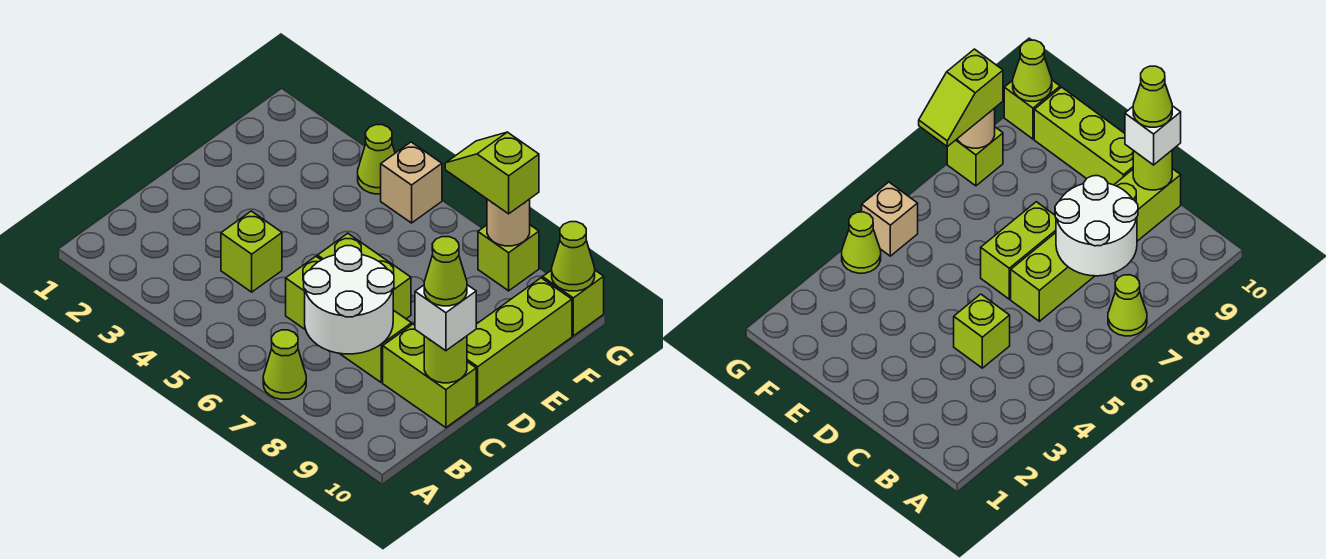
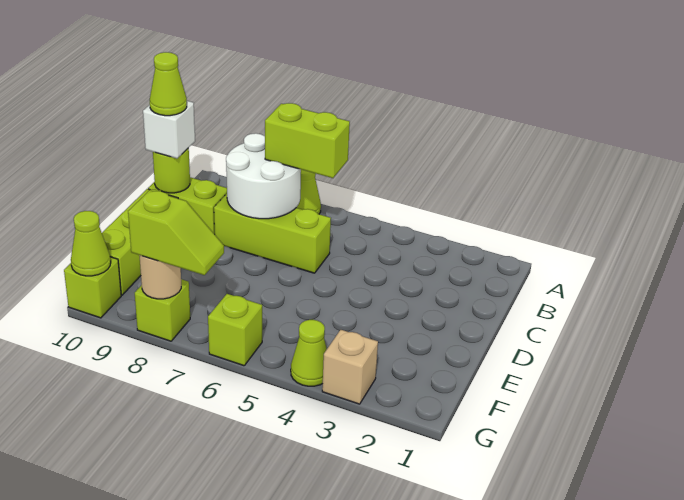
lime 1x1 brick [221,211,282,292] -> lime 1x1 brick moved to [208,294,262,366]
lime 1x2 brick [318,233,411,319] -> lime 1x2 brick moved to [265,103,350,178]
tan 1x1 brick [381,142,442,223] -> tan 1x1 brick moved to [322,330,378,404]

